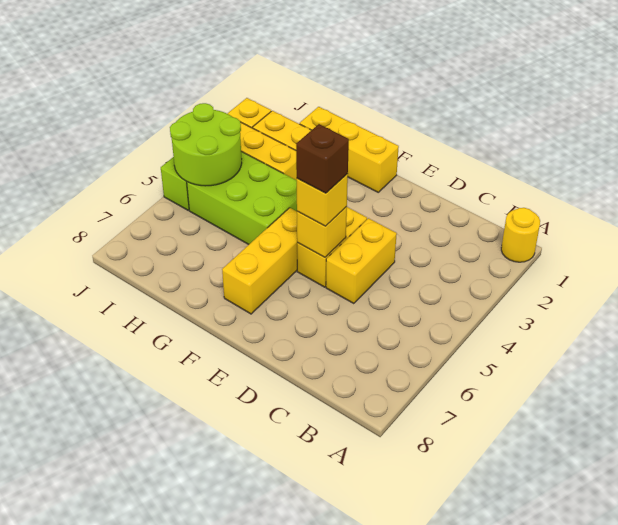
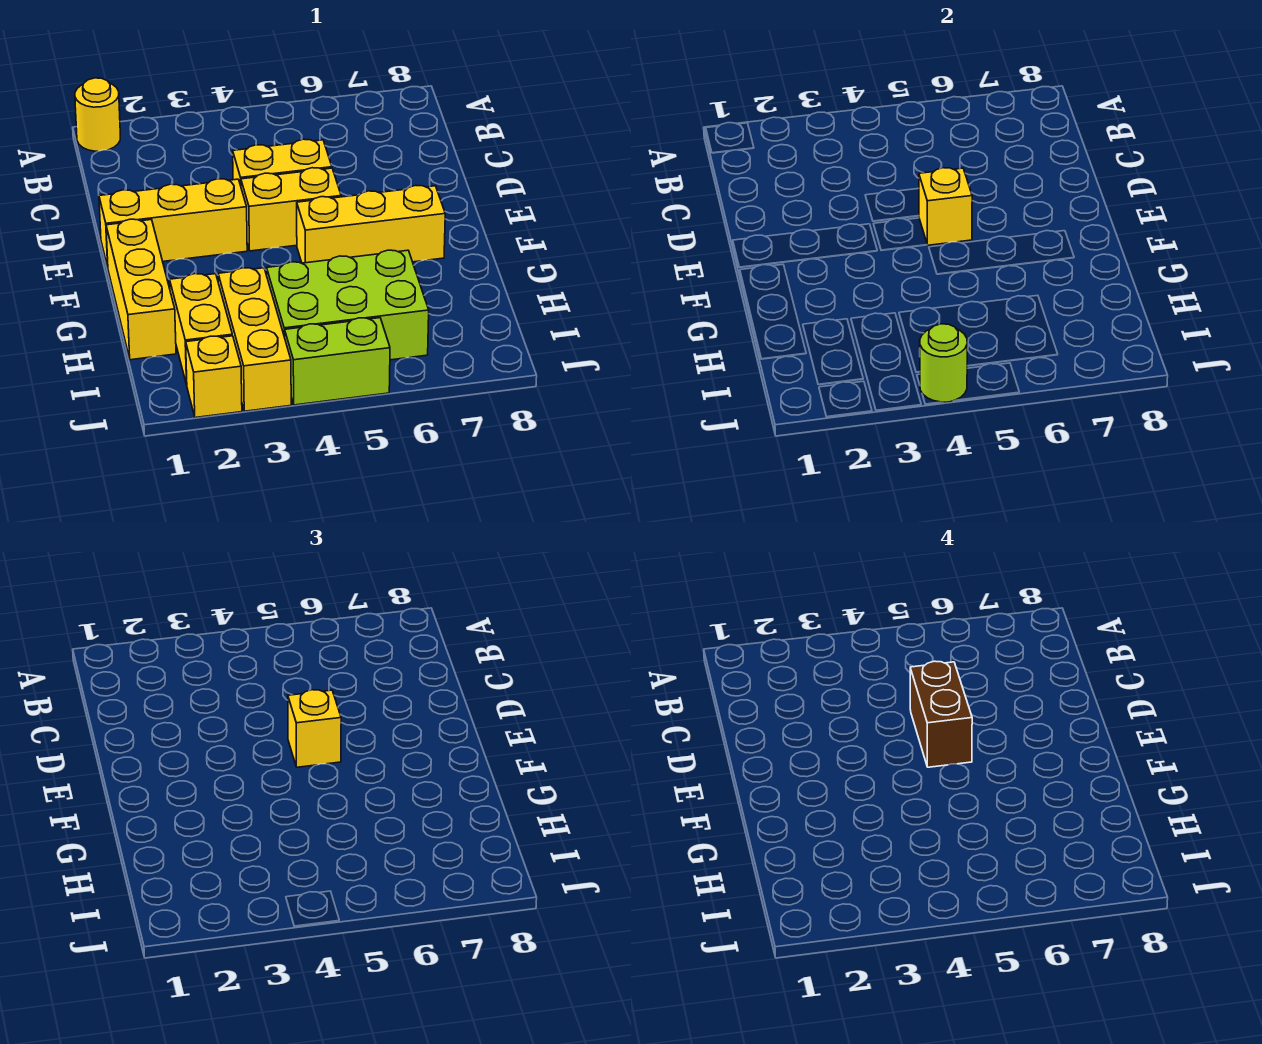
none -> yellow 1x3 brick [99,179,247,267]
brown 1x1 brick [296,124,349,193] -> brown 1x2 brick [910,661,972,767]
lime 2x3 brick [187,151,297,244] -> lime 2x3 brick turned to [267,250,429,360]
lime 2x2 round brick [170,103,242,186] -> lime 1x1 round brick [920,324,967,402]

